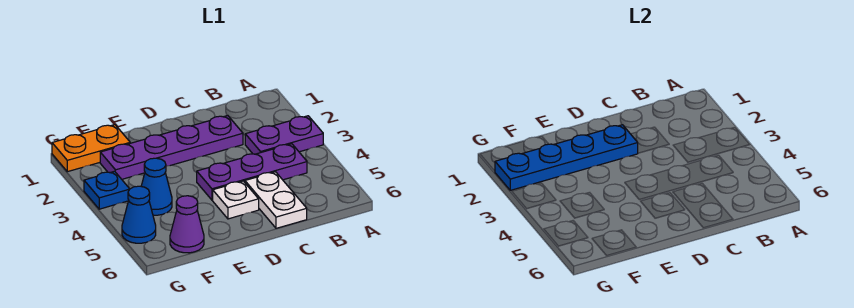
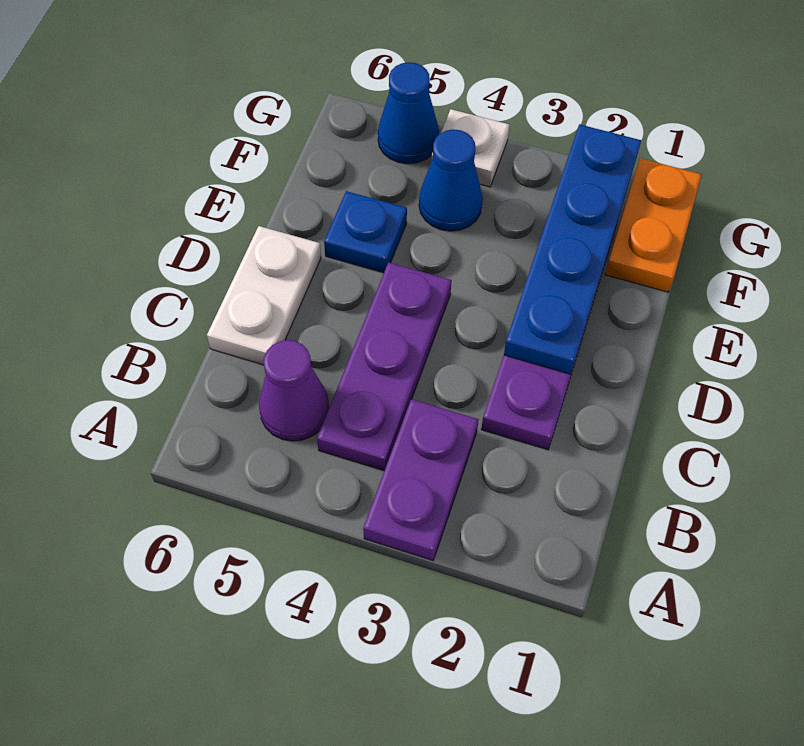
white 1x2 plate [245,172,307,228] -> white 1x2 plate turned to [207,226,321,365]
white 1x1 plate [213,181,259,219] -> white 1x1 plate moved to [431,109,509,187]
purple 1x1 cone [170,196,204,253] -> purple 1x1 cone moved to [259,340,329,441]
blue 1x1 plate [84,171,129,209] -> blue 1x1 plate moved to [324,191,407,273]

